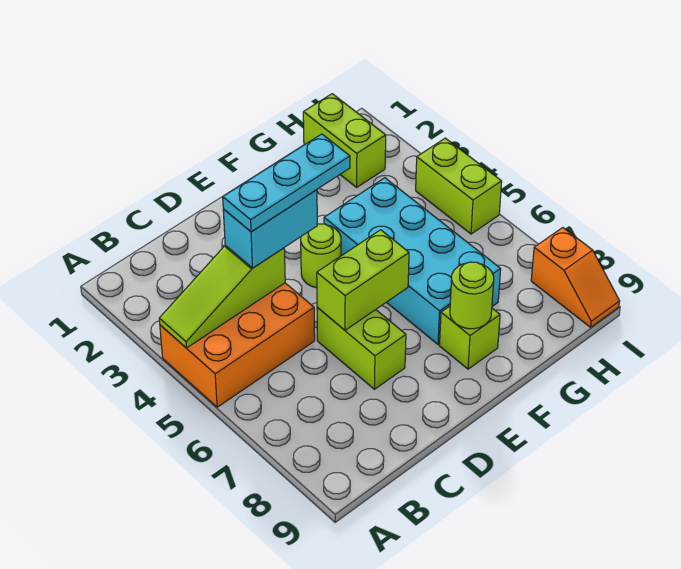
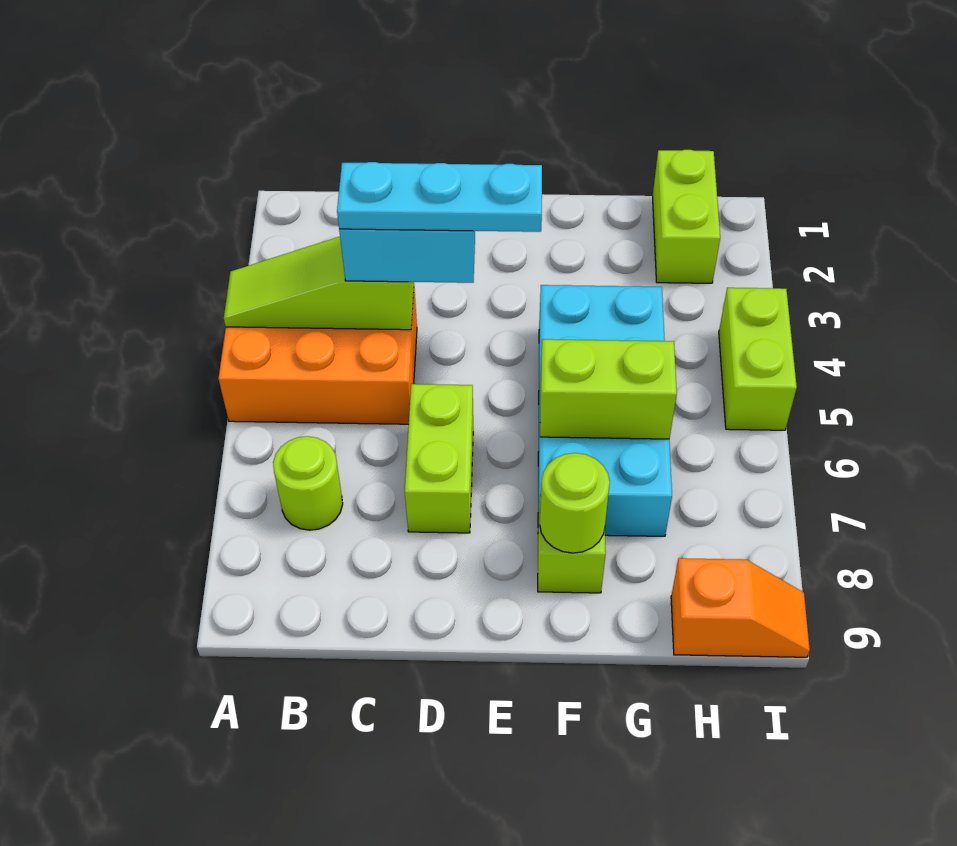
lime 1x2 brick [317,230,409,330] -> lime 1x2 brick moved to [540,339,677,439]
lime 1x1 round brick [301,224,341,288] -> lime 1x1 round brick moved to [273,436,343,530]
orange 1x2 slope [531,228,620,327] -> orange 1x2 slope turned to [671,558,810,657]

